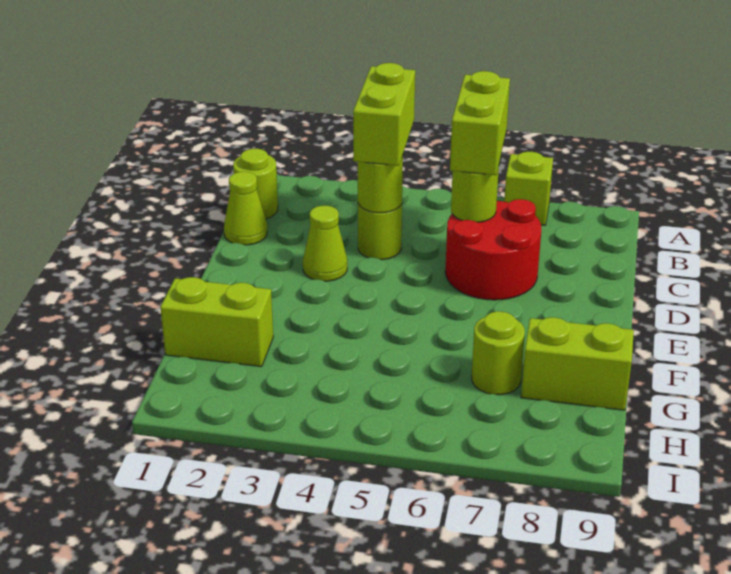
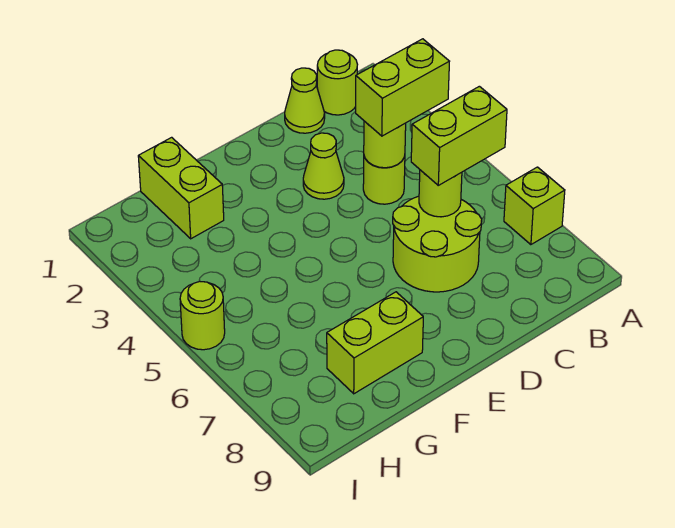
red 2x2 round brick [445,199,541,300] -> lime 2x2 round brick [393,196,482,292]
lime 1x1 round brick [472,311,525,395] -> lime 1x1 round brick moved to [180,282,225,350]
lime 1x2 brick [521,317,634,410] -> lime 1x2 brick turned to [327,292,423,394]

